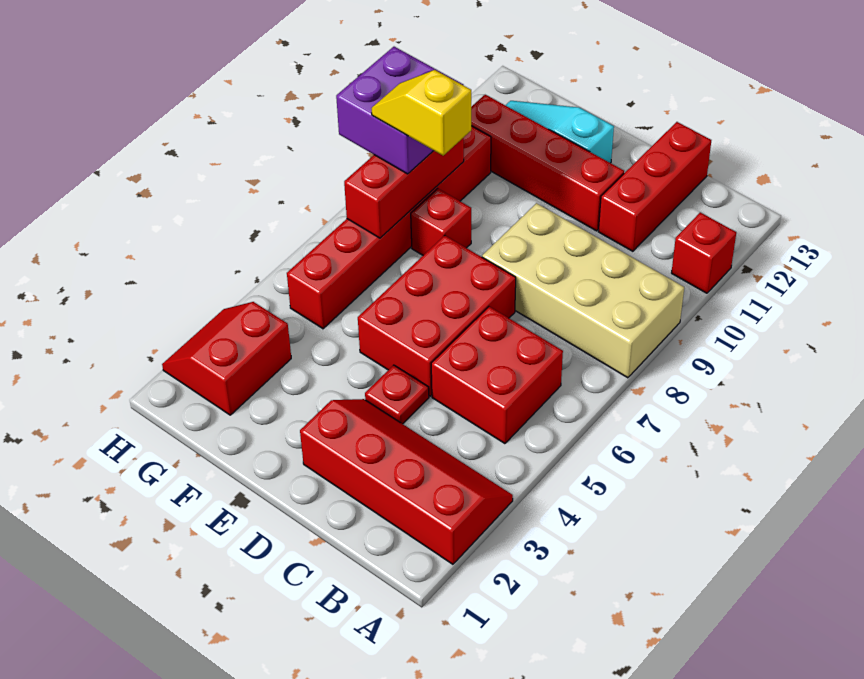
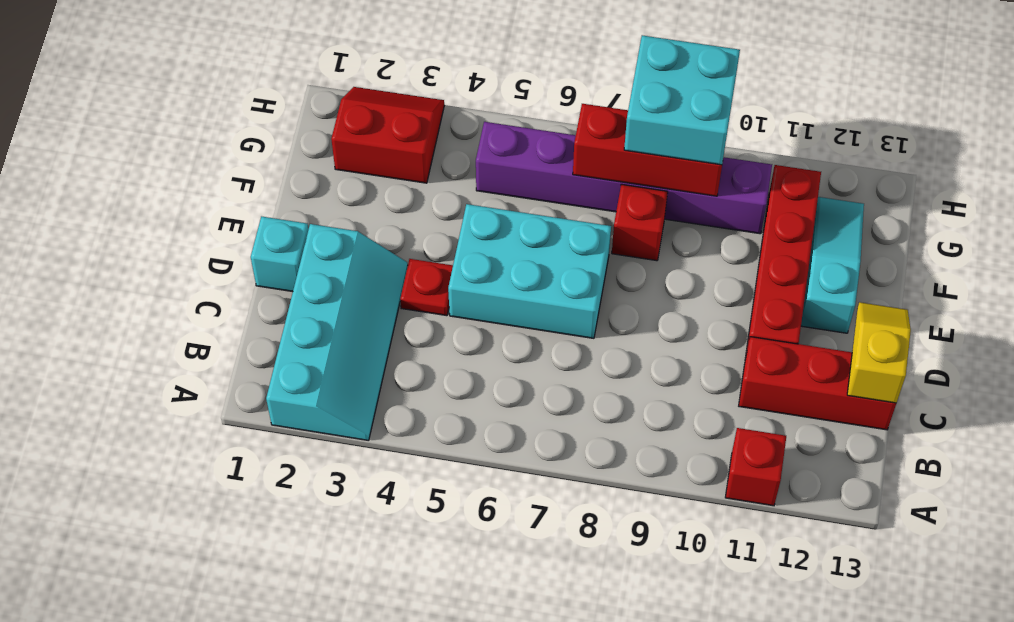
red 2x4 slope [300,399,513,564] -> cyan 2x4 slope [266,224,408,441]
tan 2x4 brick [482,203,684,378] -> none
red 2x2 brick [431,307,563,444] -> none
none -> cyan 1x1 brick [251,216,309,292]
red 2x3 brick [358,235,516,396] -> cyan 2x3 brick [448,204,611,338]
yellow 1x2 slope [372,70,471,156] -> yellow 1x2 slope moved to [847,302,911,403]
red 1x6 brick [287,126,491,329] -> purple 1x6 brick [476,122,772,234]
purple 2x2 brick [336,47,463,174] -> cyan 2x2 brick [624,35,740,165]

